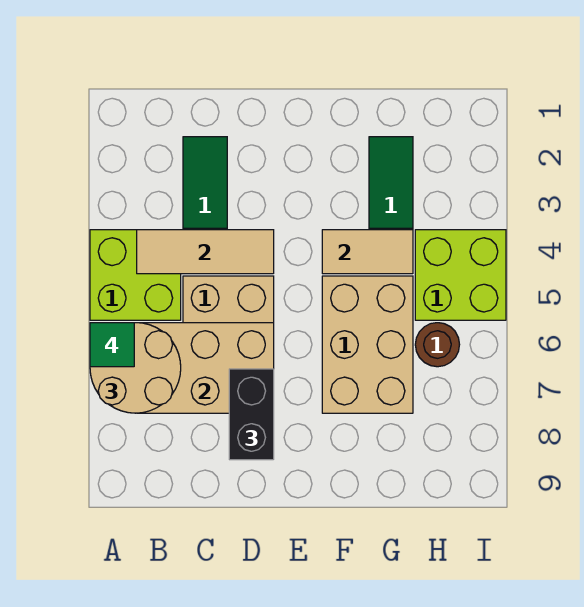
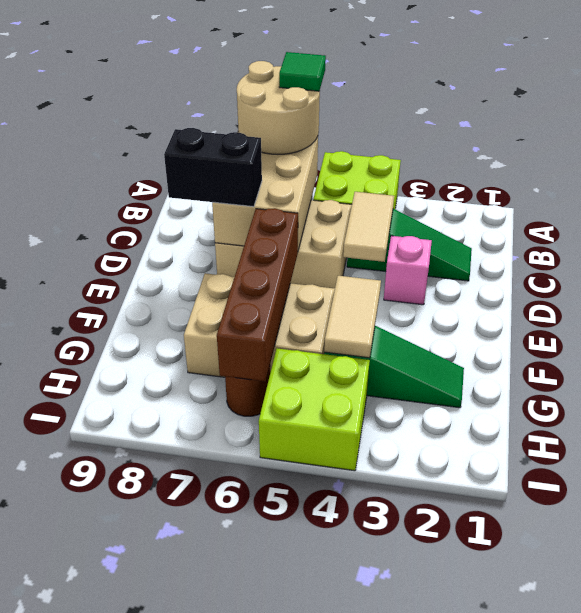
tan 1x3 tile [137,230,274,274] -> tan 1x2 tile [343,192,394,262]
none -> pink 1x1 brick [384,236,432,305]
none -> brown 1x4 brick [217,208,298,382]

